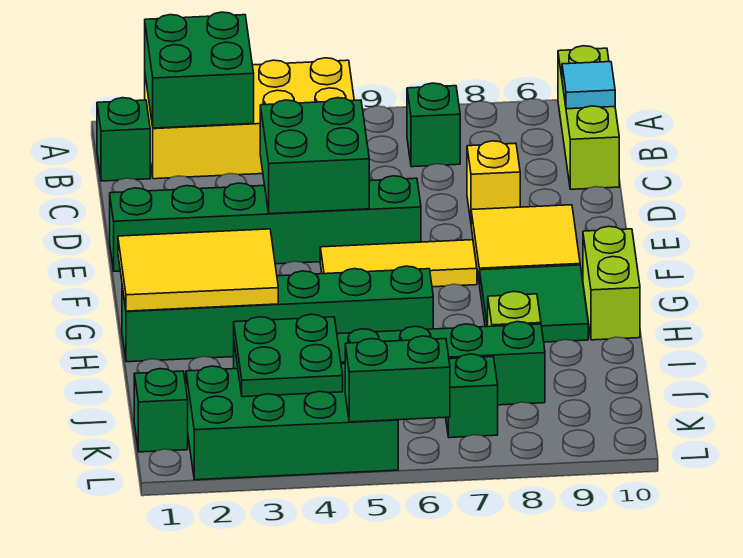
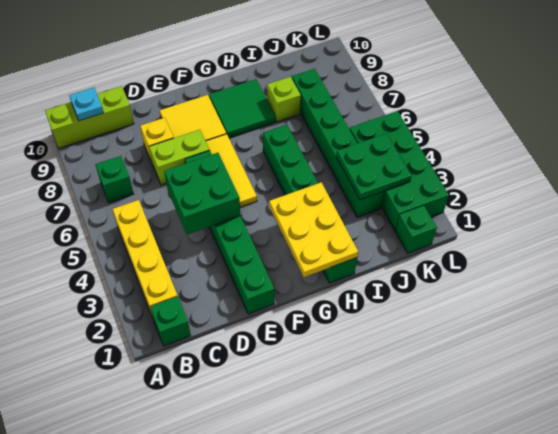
yellow 2x4 brick [145,58,354,179] -> yellow 1x4 brick [113,200,178,318]
green 2x2 brick [145,12,254,128] -> none
cyan 1x1 tile [562,62,615,109] -> cyan 1x1 plate [69,88,104,121]
yellow 2x3 tile [118,229,278,311] -> yellow 2x3 plate [269,182,358,277]
lime 1x2 brick [583,226,640,340] -> lime 1x2 brick moved to [149,130,210,185]
green 1x1 brick [446,354,498,438] -> none
green 1x2 brick [345,336,450,422] -> none

